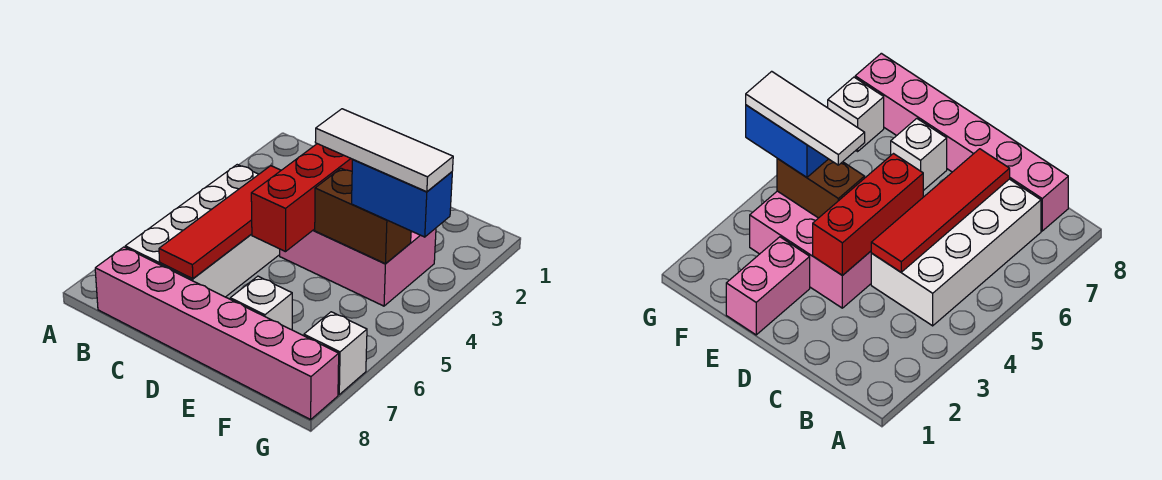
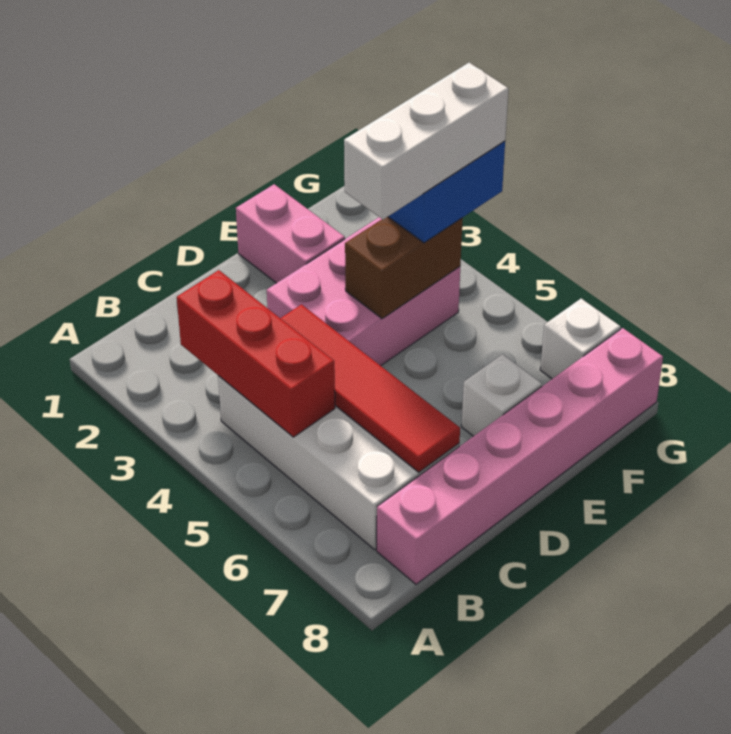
red 1x3 brick [251,144,353,252] -> red 1x3 brick moved to [177,270,335,437]
white 1x3 tile [315,109,453,192] -> white 1x3 brick [344,63,508,220]

